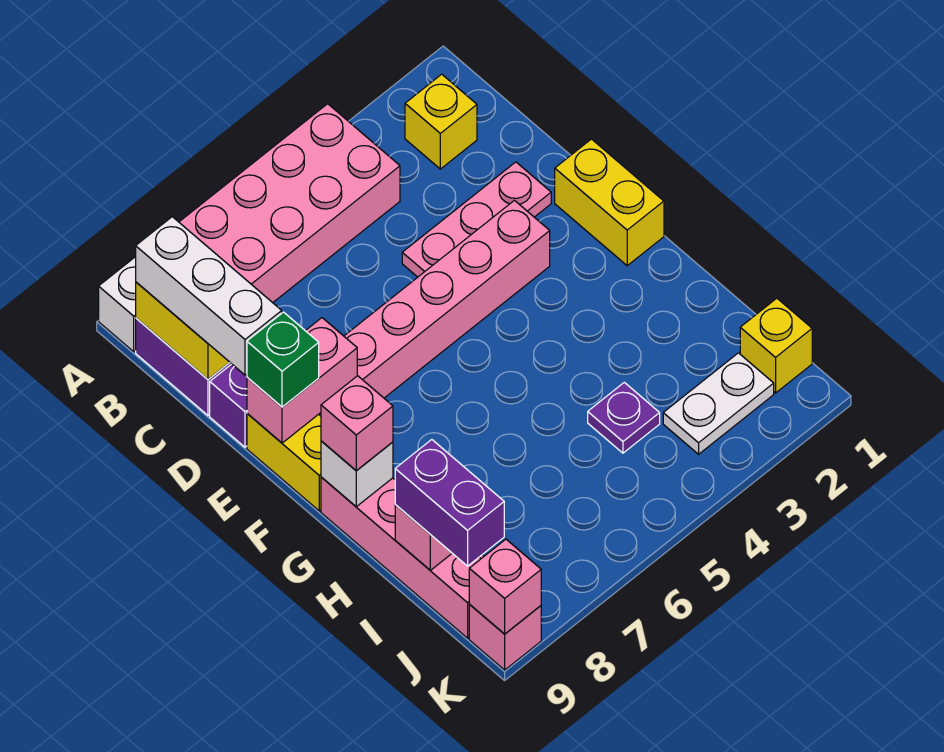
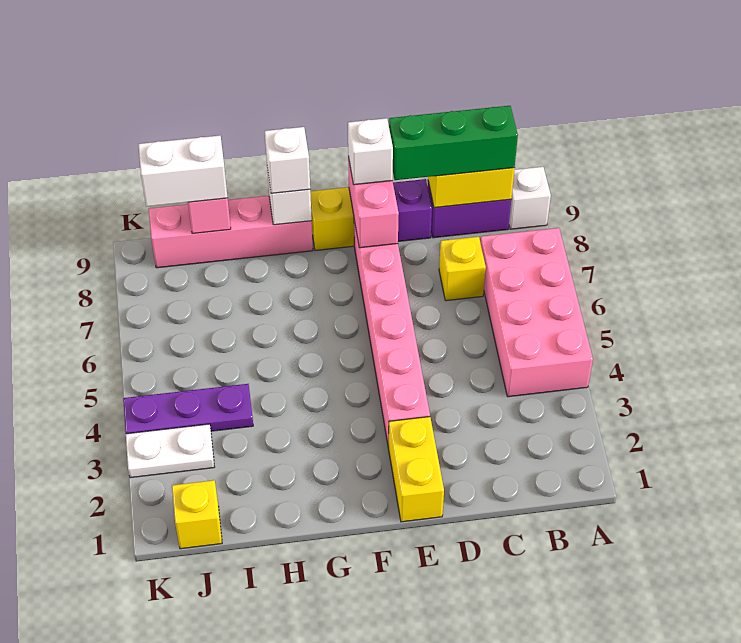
yellow 1x1 brick [405,74,477,169] -> yellow 1x1 brick moved to [439,237,486,301]
white 1x3 brick [136,217,282,375] -> green 1x3 brick [389,106,518,180]
pink 1x3 plate [402,162,551,277] -> none
yellow 1x2 brick [555,139,664,266] -> yellow 1x2 brick turned to [388,417,444,522]
green 1x1 brick [247,312,319,407] -> white 1x1 brick [348,118,393,185]
pink 1x1 brick [321,376,393,471] -> white 1x1 brick [265,127,310,193]
purple 1x1 plate [588,382,660,453] -> purple 1x3 plate [123,384,253,434]
purple 1x2 brick [395,440,504,566] -> white 1x2 brick [138,136,227,207]
white 1x2 plate [663,353,774,454] -> white 1x2 plate turned to [126,424,214,478]
pink 1x1 brick [469,605,541,670] -> none
pink 1x1 brick [469,539,541,634] -> none

